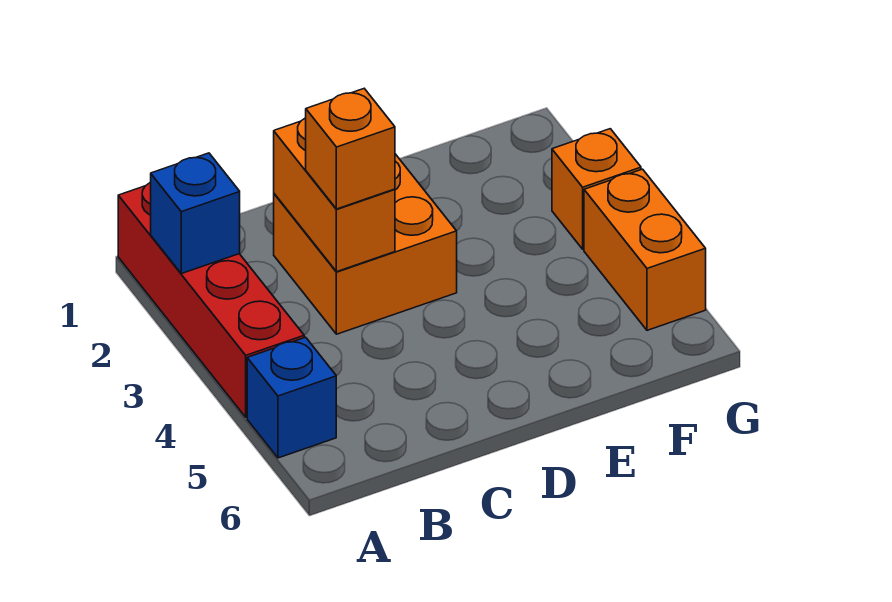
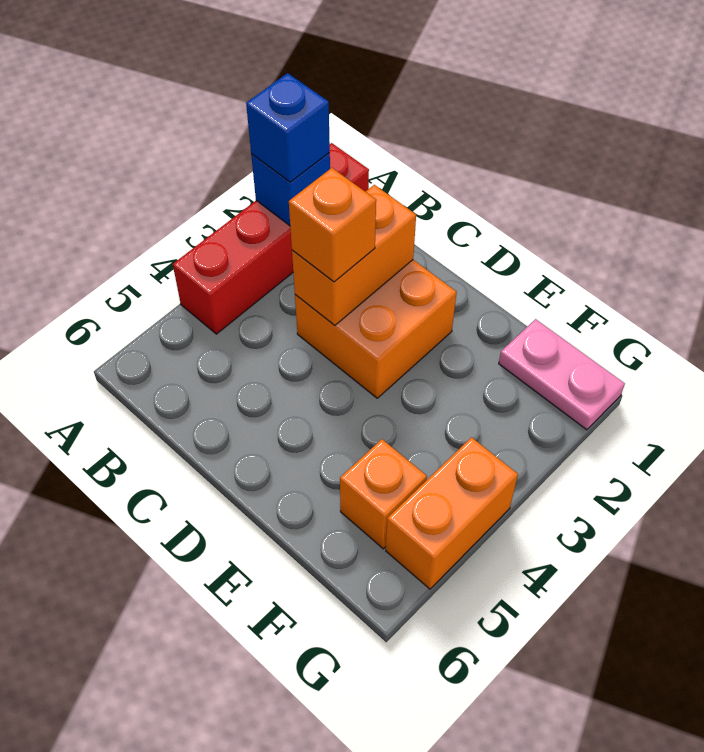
blue 1x1 brick [247,337,336,458] -> blue 1x1 brick moved to [246,73,330,182]
none -> pink 1x2 plate [499,319,625,430]
orange 1x1 brick [552,129,641,249] -> orange 1x1 brick moved to [340,439,427,549]

